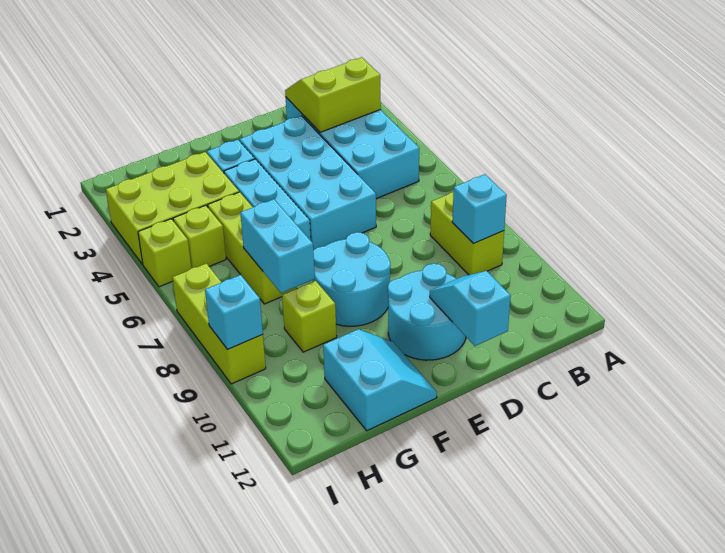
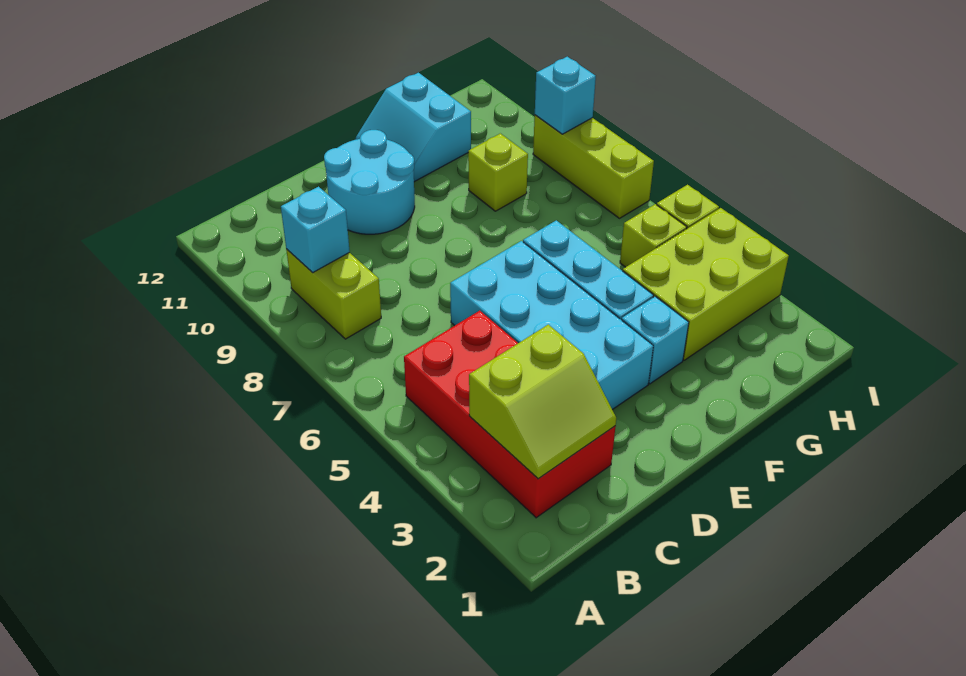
cyan 2x4 brick [286,98,419,199] -> red 2x4 brick [404,311,616,518]
cyan 1x2 slope [430,271,511,346] -> none
cyan 2x2 round brick [312,232,390,326] -> none
lime 1x3 brick [208,192,297,304] -> none
cyan 1x2 brick [240,199,315,293] -> none

